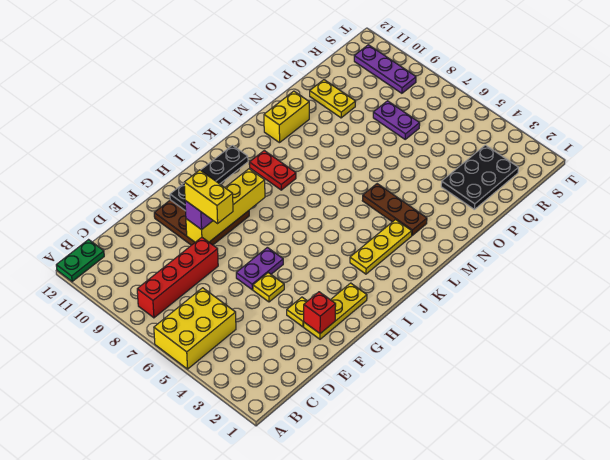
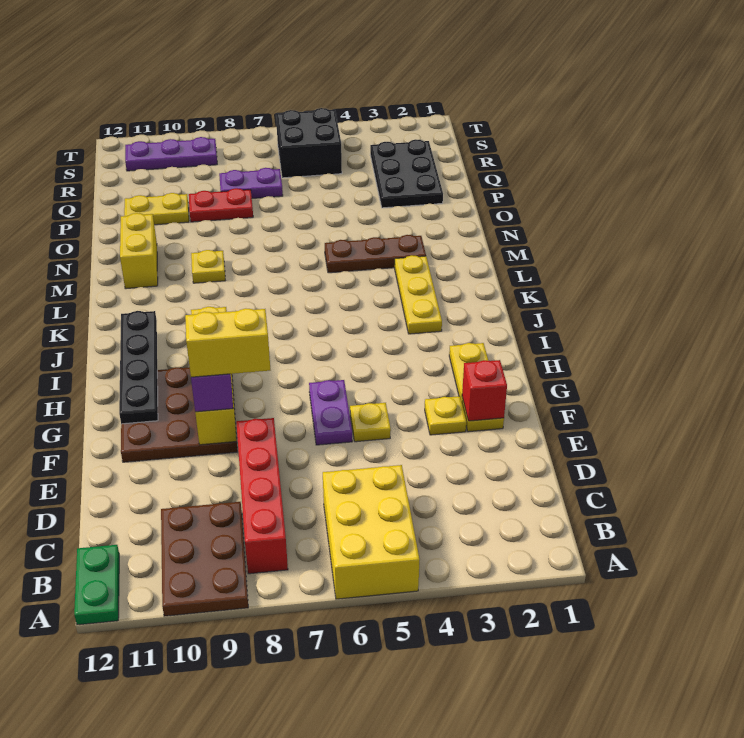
none -> brown 2x3 plate [161,502,248,616]
red 1x2 plate [249,151,296,190] -> red 1x2 plate moved to [189,188,253,222]
none -> yellow 1x1 plate [191,250,225,283]
none -> black 2x2 brick [276,108,342,178]

